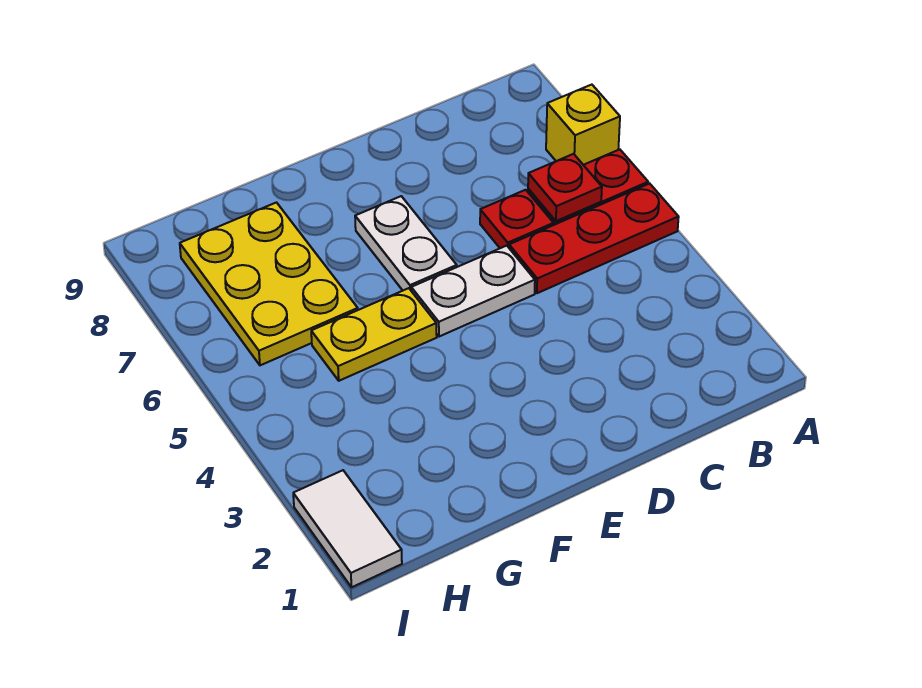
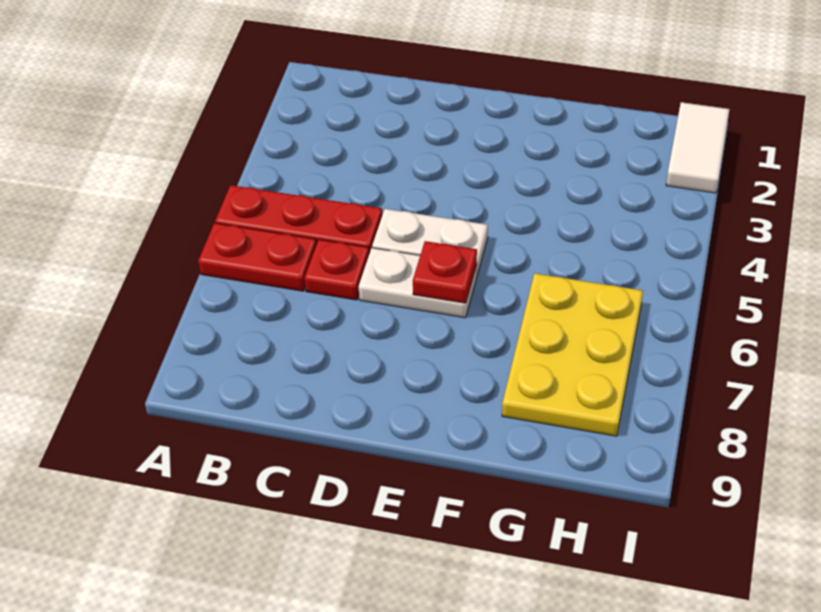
yellow 1x1 brick [546,85,620,165] -> none
red 1x1 plate [528,154,602,221] -> red 1x1 plate moved to [413,241,477,303]
white 1x2 plate [355,196,457,290] -> white 1x2 plate turned to [359,248,477,318]
yellow 1x2 plate [311,288,437,381] -> none

